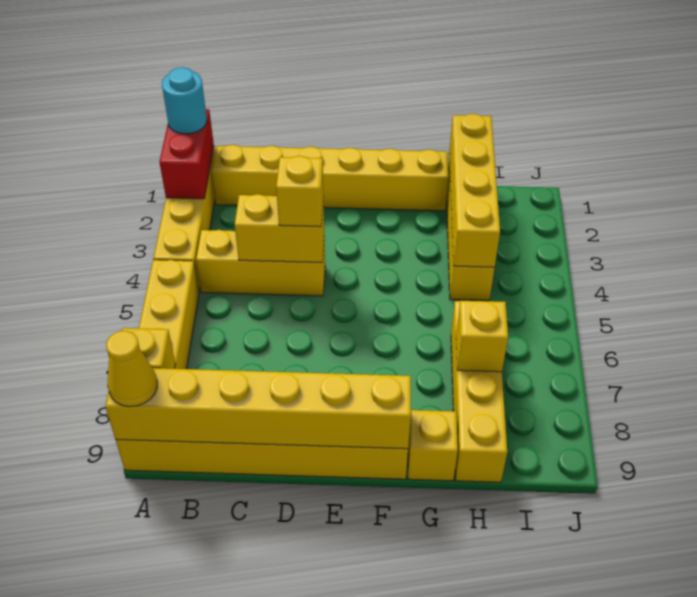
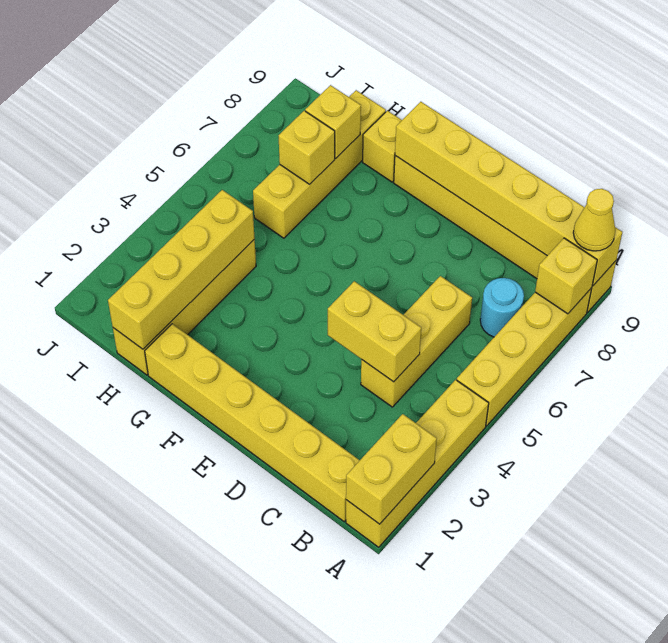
red 1x2 brick [159,109,214,199] -> yellow 1x2 brick [346,414,437,524]
cyan 1x1 round brick [162,67,207,134] -> cyan 1x1 round brick moved to [480,278,524,337]
yellow 1x3 brick [196,230,325,296] -> yellow 1x3 brick turned to [361,276,472,407]
yellow 1x1 brick [276,156,324,227] -> yellow 1x1 brick moved to [305,85,361,158]

